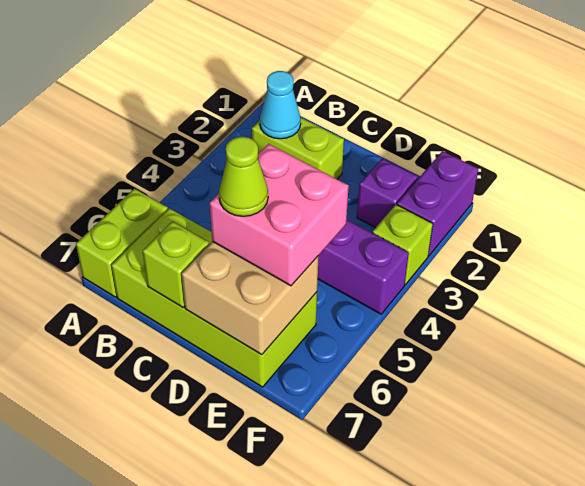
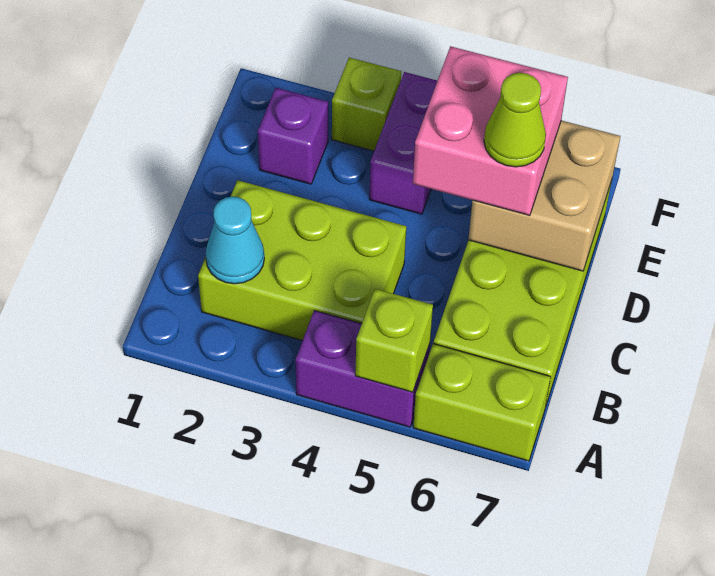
lime 1x2 brick [252,118,344,179] -> lime 2x3 brick [198,180,406,341]
lime 1x1 brick [143,221,209,307] -> lime 1x1 brick moved to [355,289,433,392]
purple 1x2 brick [397,151,478,256] -> purple 1x2 brick moved to [295,310,430,427]

